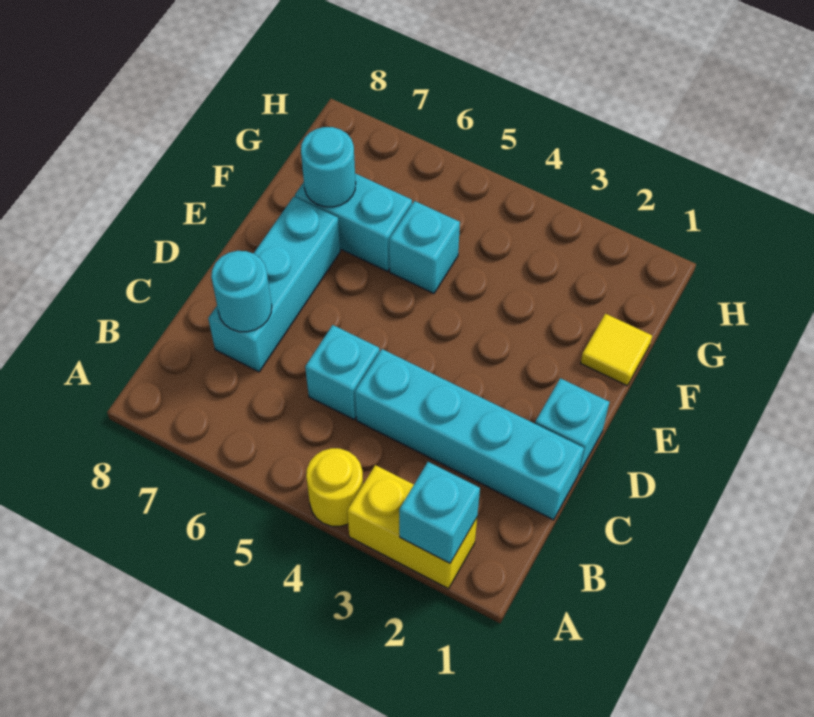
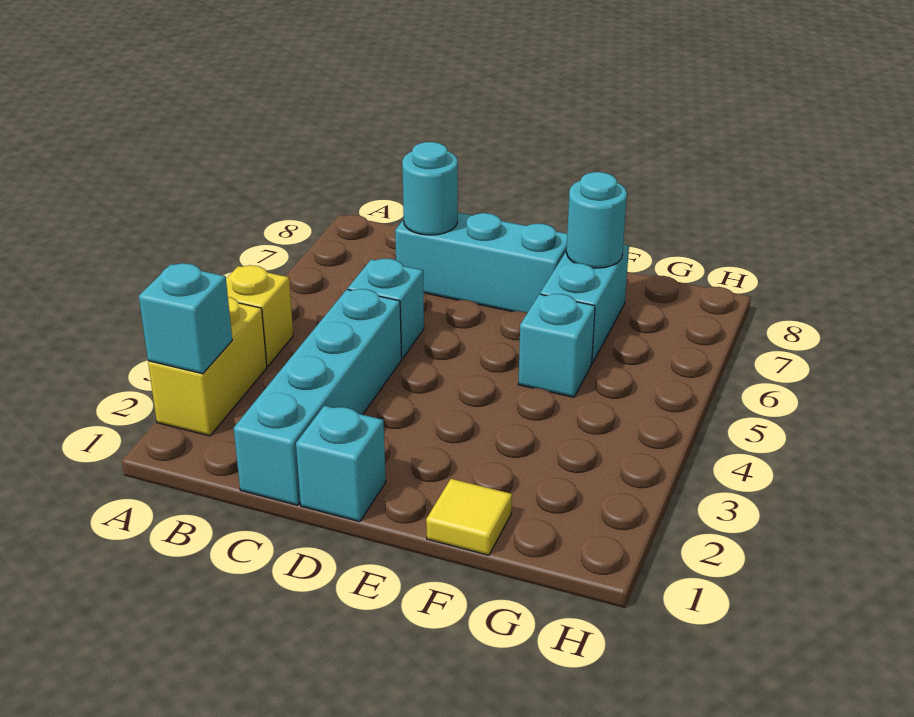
yellow 1x1 round brick [306,448,363,526] -> yellow 1x1 brick [226,265,293,366]

